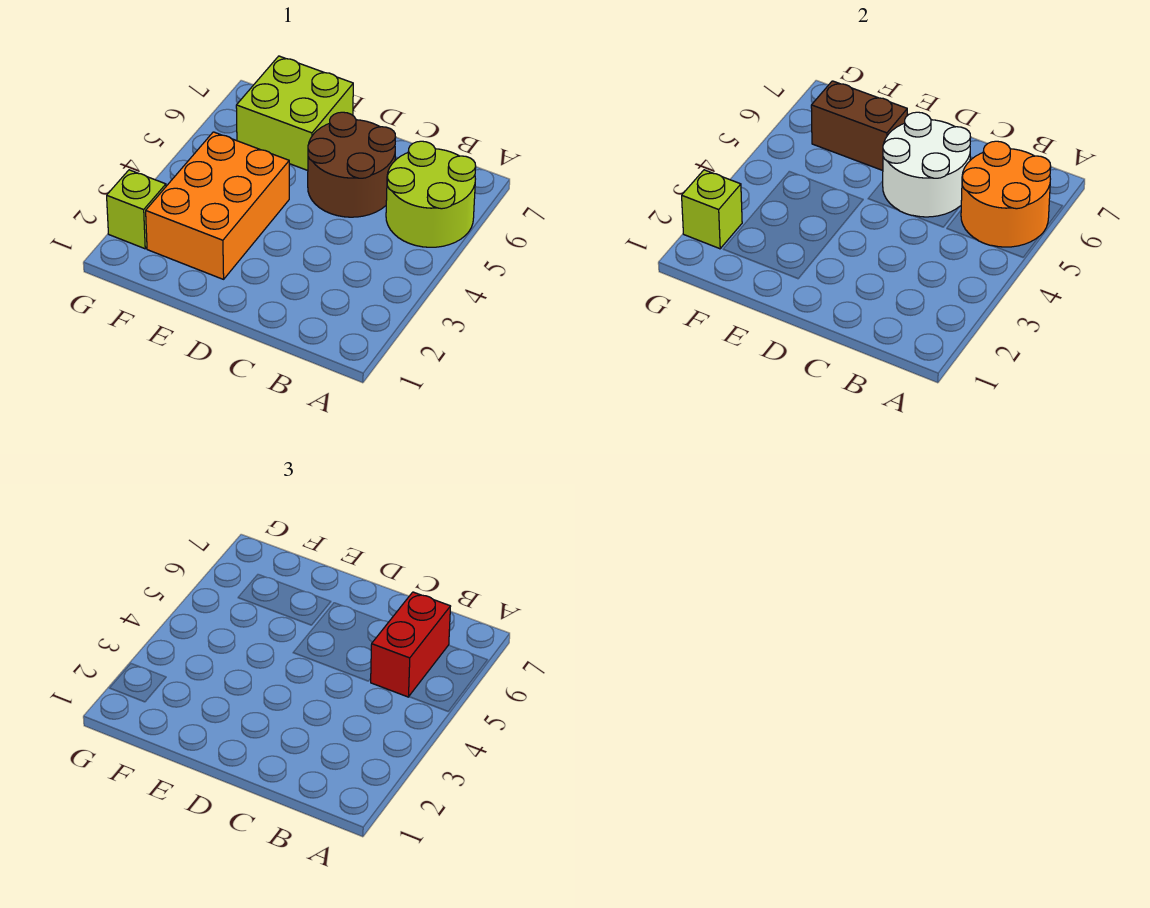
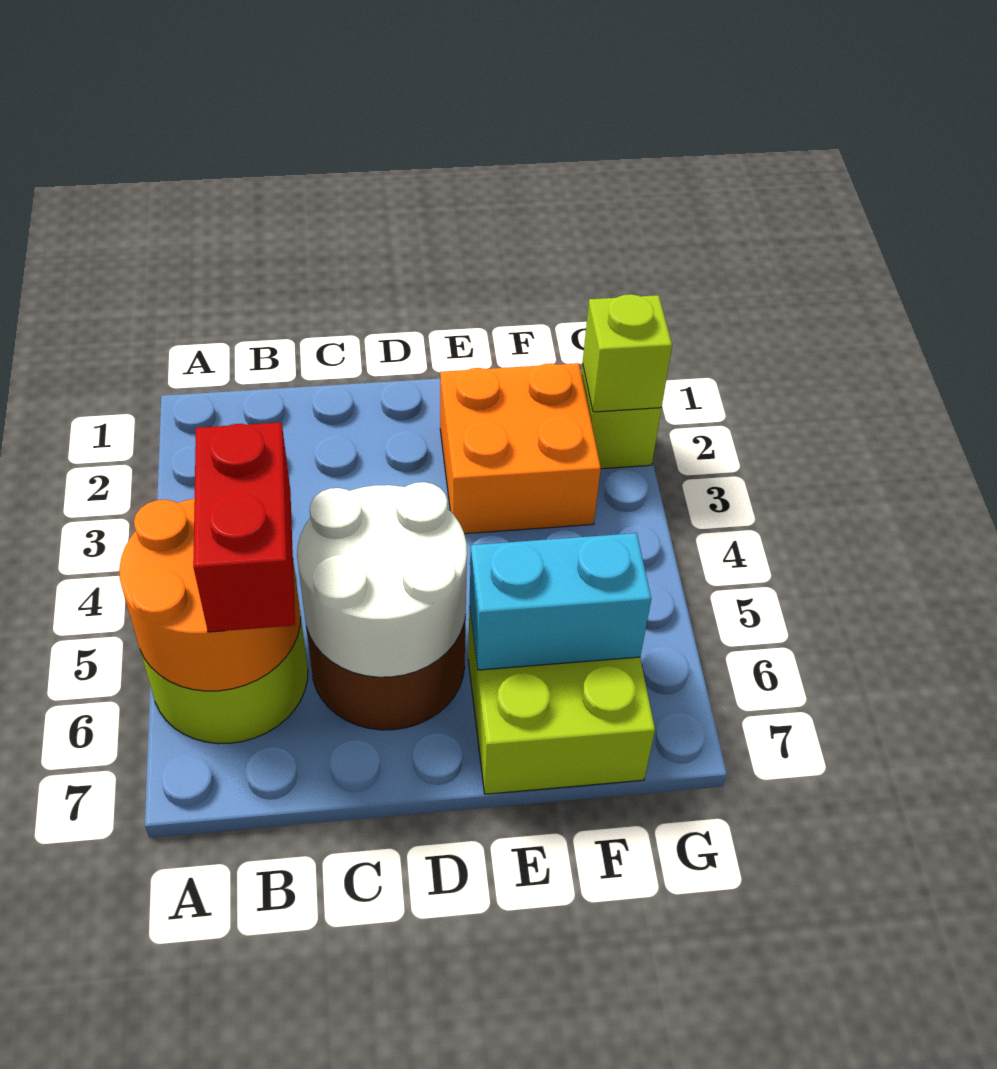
orange 2x3 brick [146,132,289,279] -> orange 2x2 brick [440,363,601,534]
brown 1x2 brick [811,81,907,170] -> cyan 1x2 brick [470,533,651,670]

